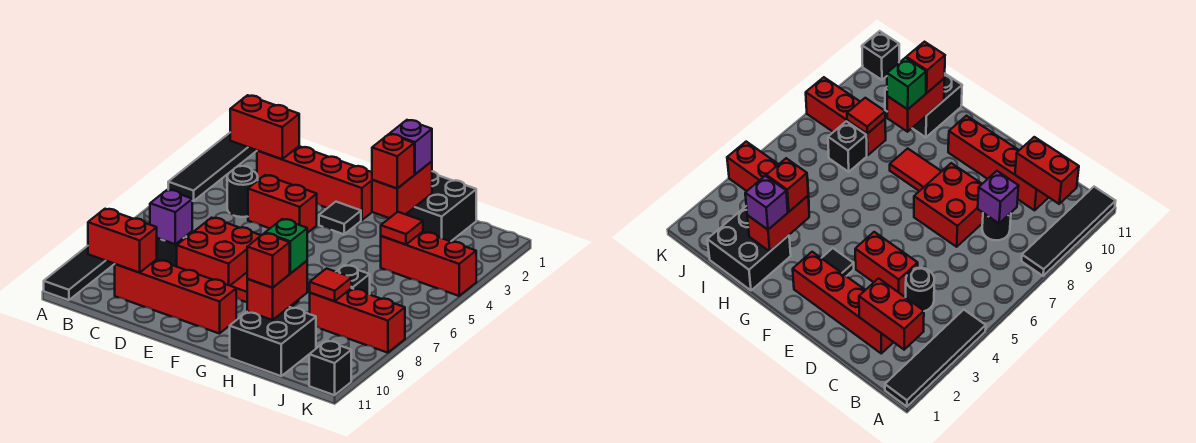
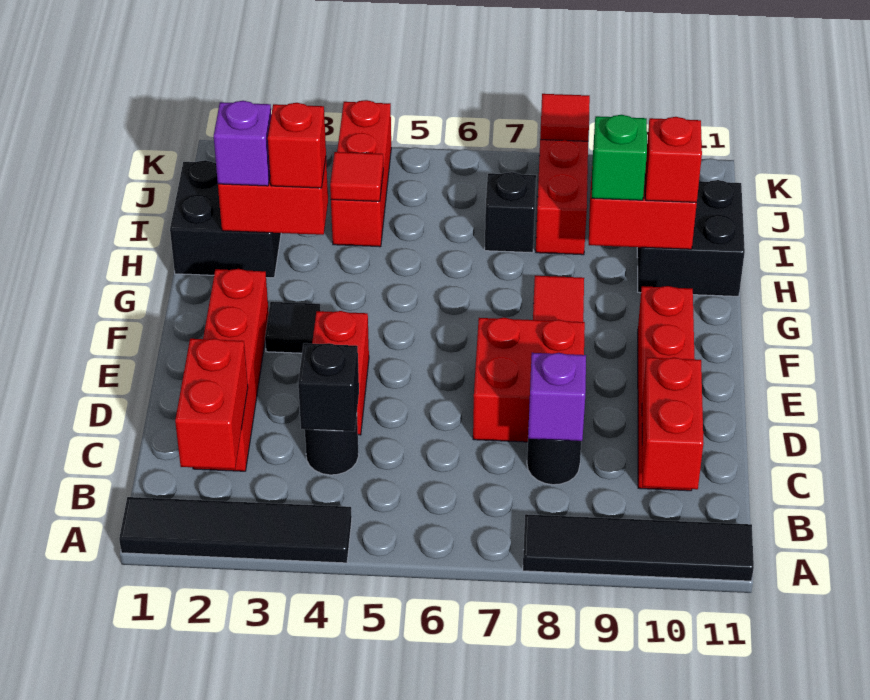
red 1x1 tile [310,268,352,301] -> red 1x1 tile moved to [540,94,590,141]
black 1x1 brick [309,341,351,395] -> black 1x1 brick moved to [298,343,359,431]

